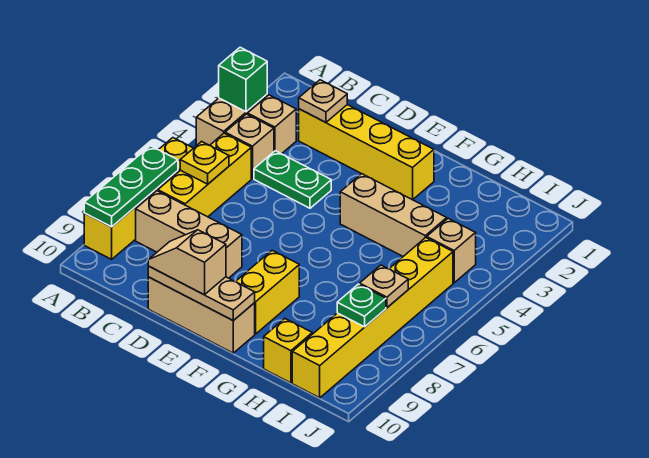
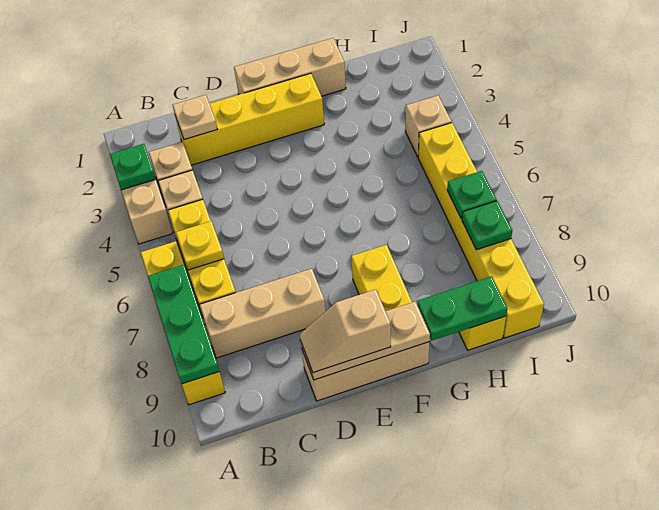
green 1x1 brick [219,47,267,112] -> green 1x1 plate [110,144,156,190]
green 1x2 plate [254,151,331,208] -> green 1x2 plate moved to [417,276,507,341]
tan 1x3 brick [340,174,447,256] -> tan 1x3 brick moved to [234,38,346,96]
tan 1x1 plate [360,265,408,308] -> green 1x1 plate [447,171,497,219]

